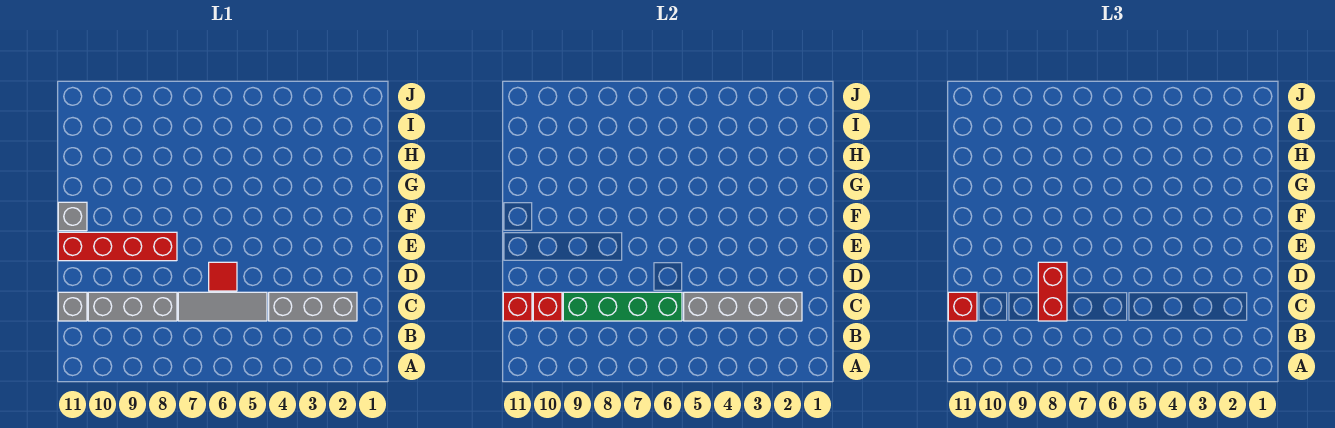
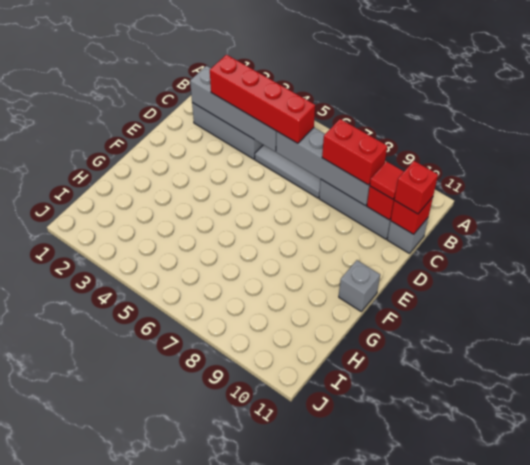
green 1x4 brick [563,292,682,321] -> grey 1x4 brick [276,128,370,206]
red 1x2 brick [1038,262,1067,321] -> red 1x2 brick turned to [322,119,387,185]
red 1x1 tile [209,262,237,291] -> red 1x1 tile moved to [370,161,404,199]
red 1x4 brick [58,232,177,261] -> red 1x4 brick moved to [210,55,315,143]

